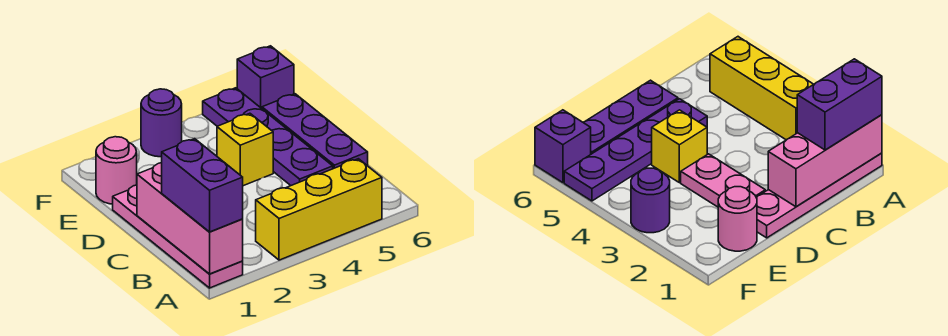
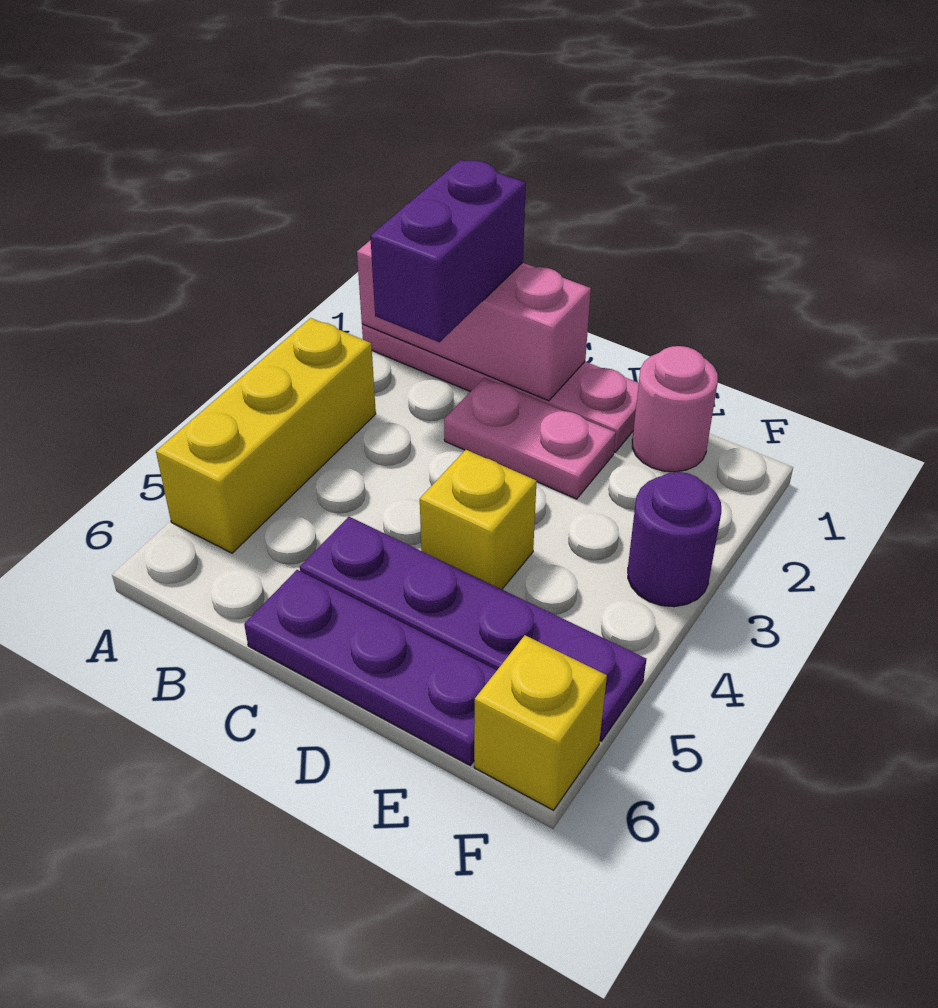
purple 1x2 brick [162,139,243,232] -> purple 1x2 brick turned to [370,160,526,342]
pink 1x2 plate [681,154,765,207] -> pink 1x2 plate turned to [444,378,616,499]
purple 1x1 brick [237,46,294,108] -> yellow 1x1 brick [474,635,607,810]

